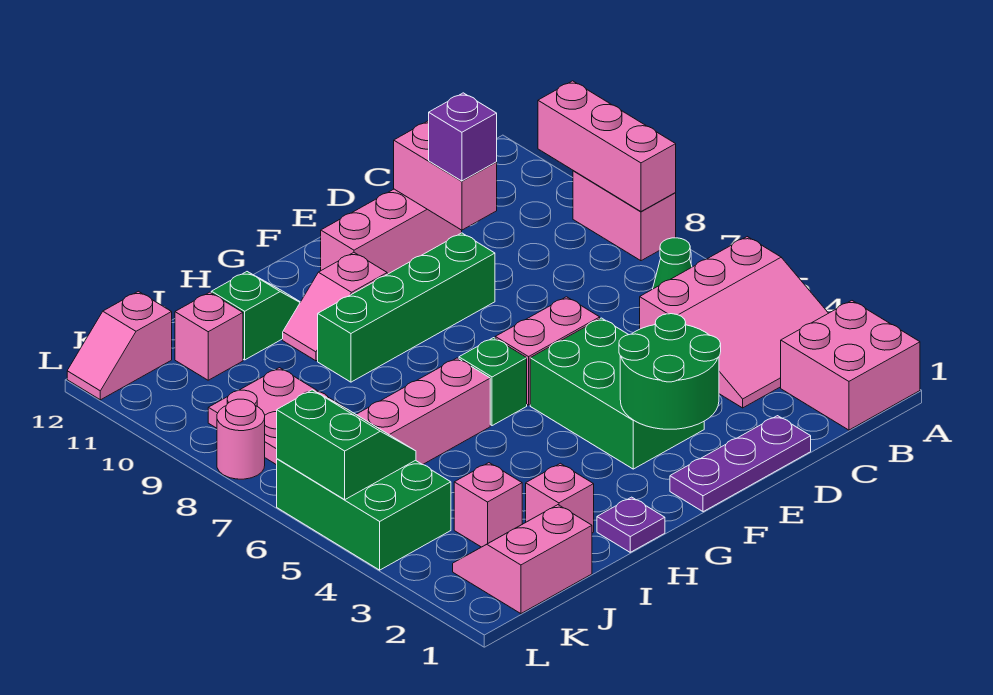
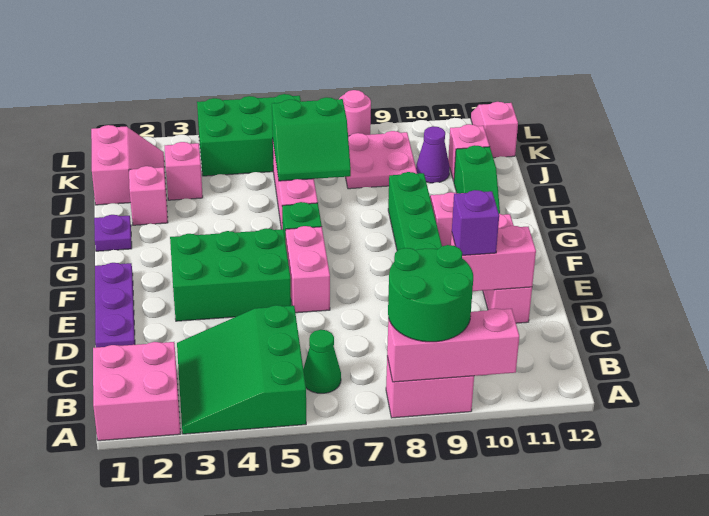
pink 3x3 slope [640,237,828,408] -> green 3x3 slope [177,305,306,434]
green 2x2 round brick [619,314,721,429] -> green 2x2 round brick moved to [388,245,473,342]
none -> purple 1x1 cone [416,126,450,183]
green 2x2 slope [277,390,416,500] -> green 2x2 slope moved to [272,97,351,181]

